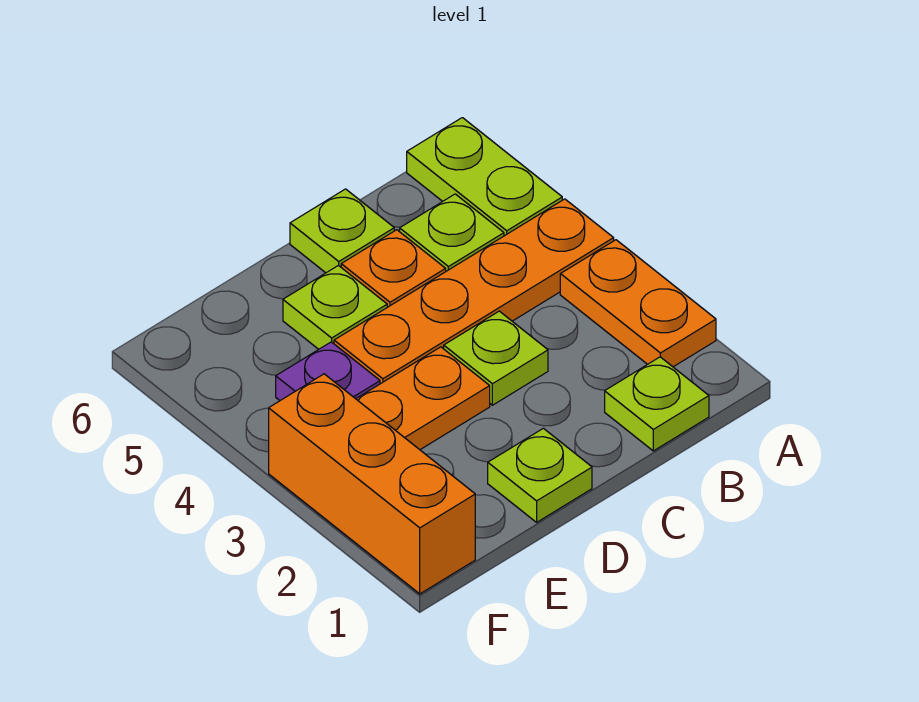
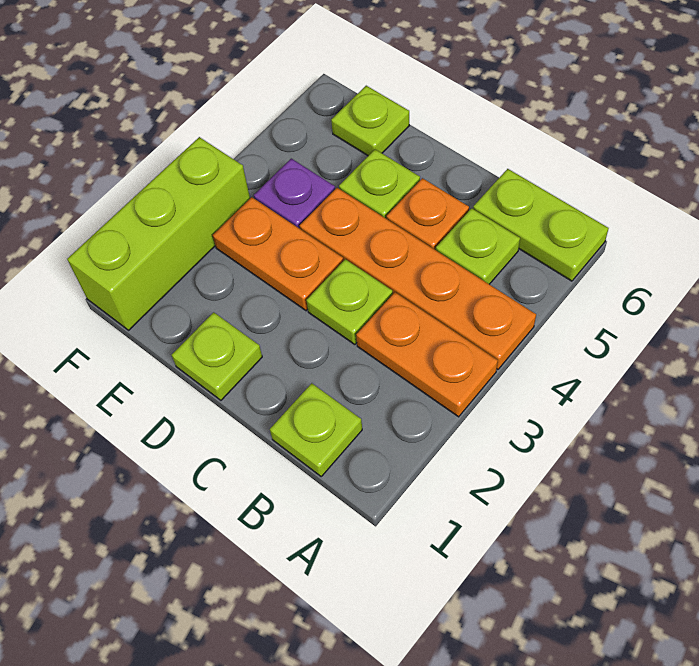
orange 1x2 plate [560,240,716,367] -> orange 1x2 plate turned to [356,292,498,417]
lime 1x2 plate [407,118,562,236] -> lime 1x2 plate turned to [473,169,609,281]
lime 1x1 plate [290,189,394,273] -> lime 1x1 plate moved to [331,86,409,156]
orange 1x3 brick [269,374,475,594] -> lime 1x3 brick [67,137,250,330]

